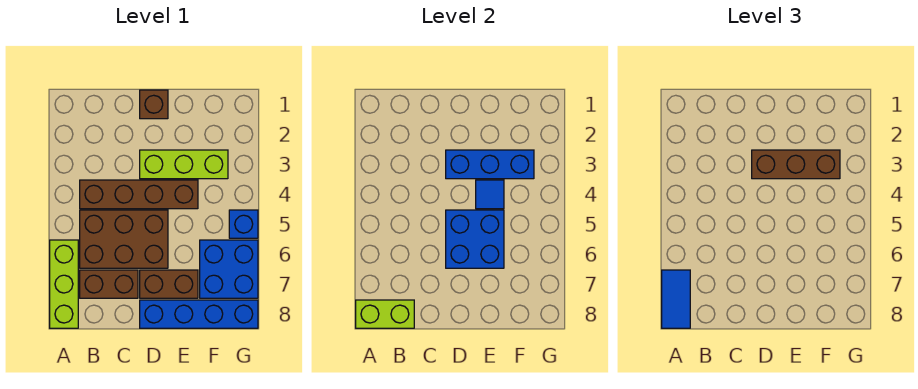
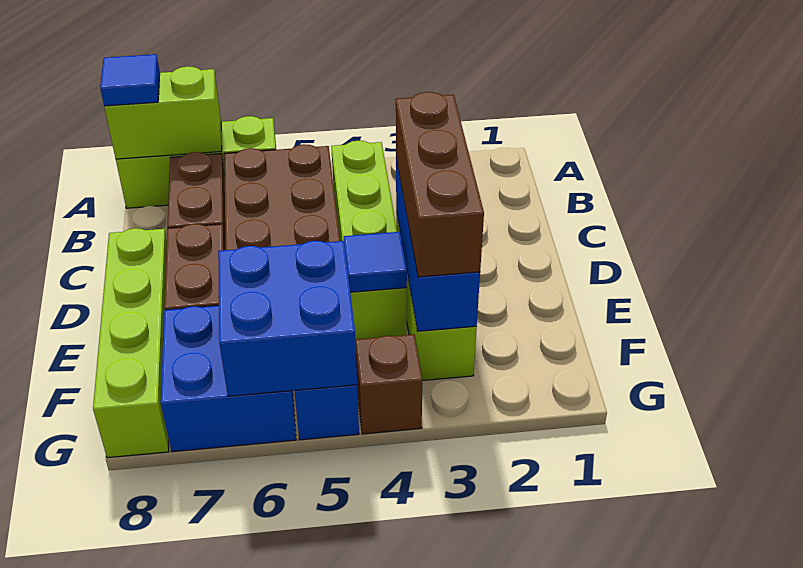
blue 1x2 tile [662,270,690,328] -> blue 1x1 tile [100,54,160,106]
lime 1x2 brick [356,300,414,328] -> lime 1x2 brick turned to [104,66,222,159]
brown 1x4 brick [80,180,198,209] -> lime 1x4 brick [331,141,407,339]
brown 1x1 brick [140,90,168,119] -> brown 1x1 brick moved to [355,334,423,434]
blue 2x2 brick [446,210,504,268] -> blue 2x2 brick moved to [218,241,357,396]
blue 1x4 brick [140,300,258,328] -> lime 1x4 brick [93,228,169,458]

